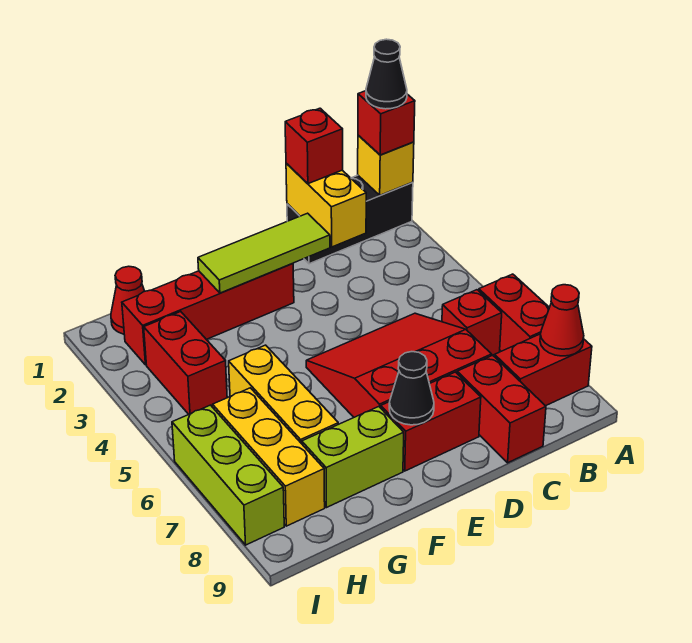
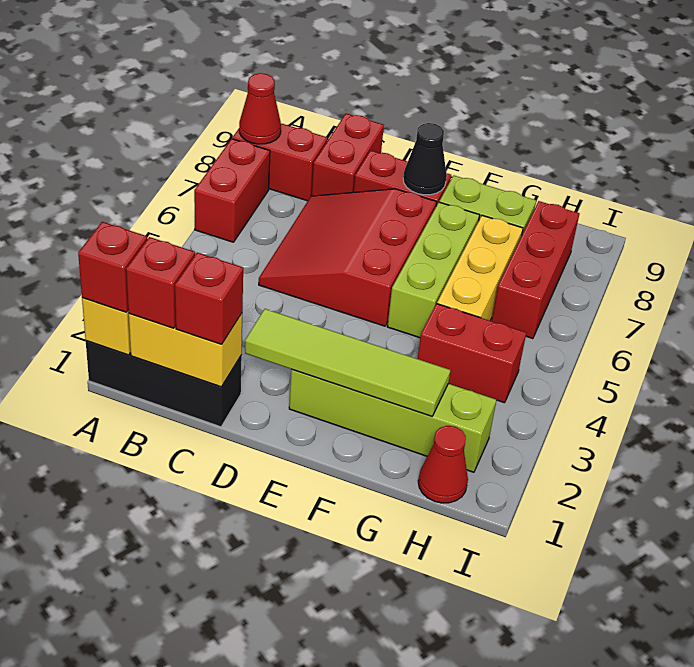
black 1x1 cone [366,39,407,109] -> none
red 1x1 brick [442,290,502,356] -> red 1x1 brick moved to [126,237,195,328]
yellow 1x2 brick [286,163,366,247] -> yellow 1x2 brick turned to [129,314,242,387]
red 3x3 slope [306,313,492,417] -> red 3x3 slope turned to [259,189,437,326]
lime 1x3 tile [198,213,330,293] -> lime 1x4 tile [245,309,450,416]
red 1x4 brick [122,264,294,365] -> lime 1x4 brick [289,370,496,472]
red 1x2 brick [144,312,227,414] -> red 1x2 brick turned to [418,304,526,403]
yellow 1x3 brick [213,388,325,526] -> red 1x3 brick [492,201,579,339]
lime 1x3 brick [172,405,284,545] -> lime 1x3 brick moved to [387,202,479,338]

